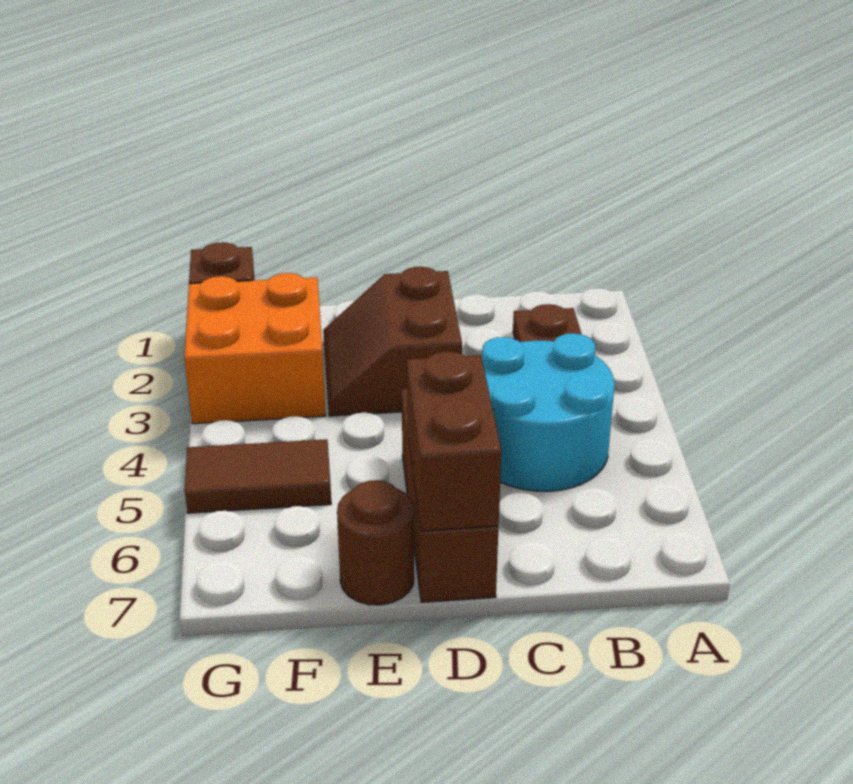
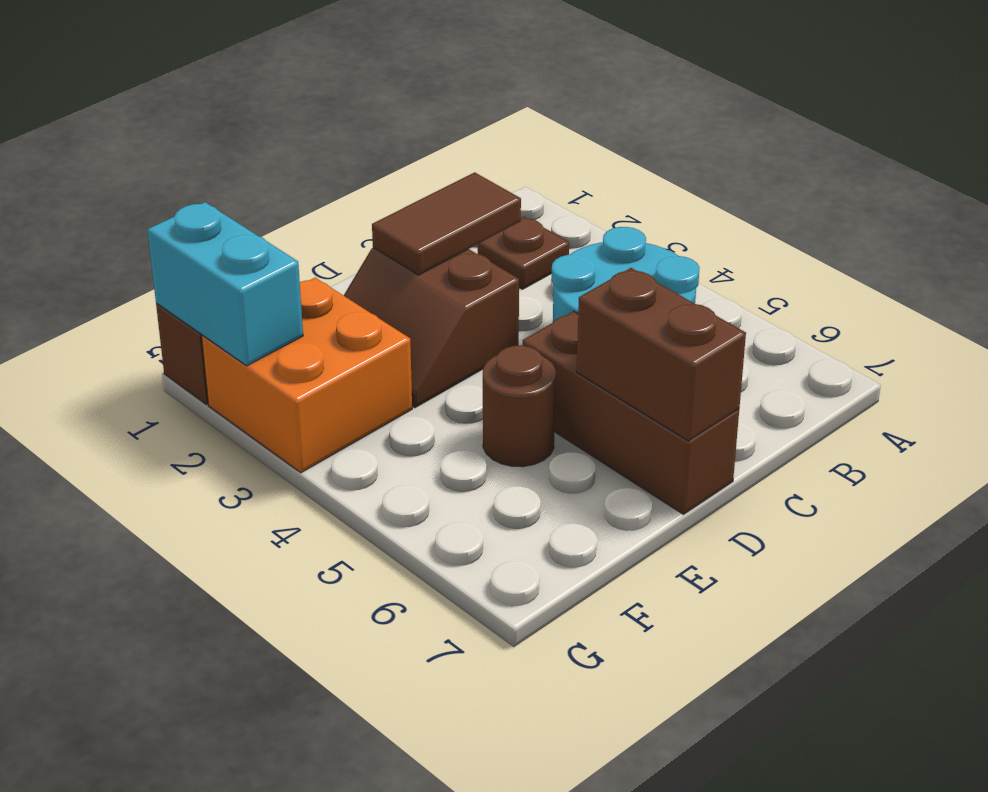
brown 1x1 round brick [337,480,414,605] -> brown 1x1 round brick moved to [483,345,556,467]
brown 1x2 tile [185,439,331,513] -> brown 1x2 tile moved to [372,172,521,275]
none -> cyan 1x2 brick [148,202,303,366]

